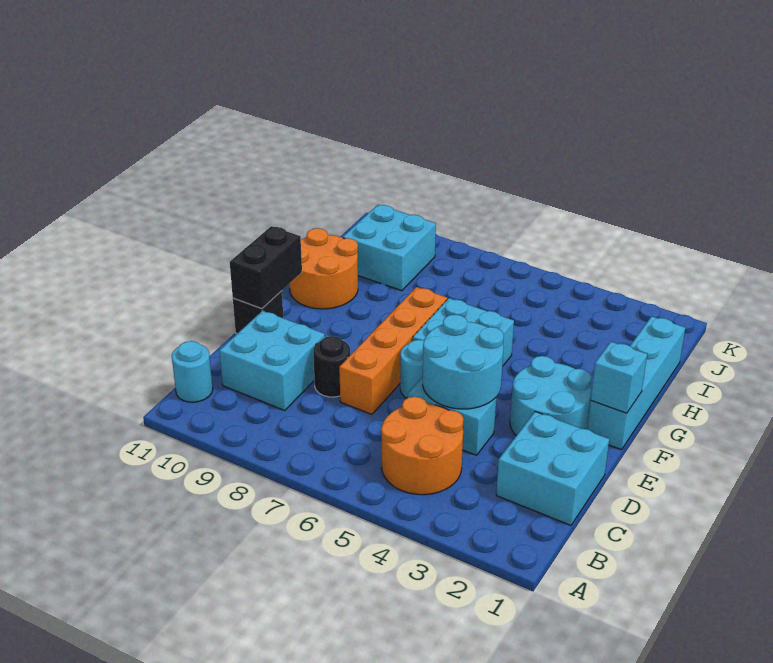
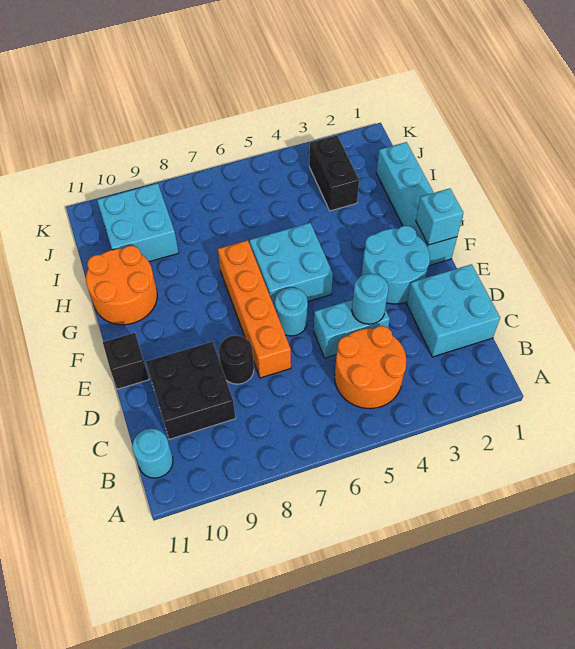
cyan 2x2 brick [219,311,325,410] -> black 2x2 brick [146,342,236,439]
cyan 2x2 round brick [423,314,504,409] -> cyan 1x1 round brick [352,273,389,324]
black 1x2 brick [230,226,302,309] -> black 1x2 brick moved to [309,135,359,211]

